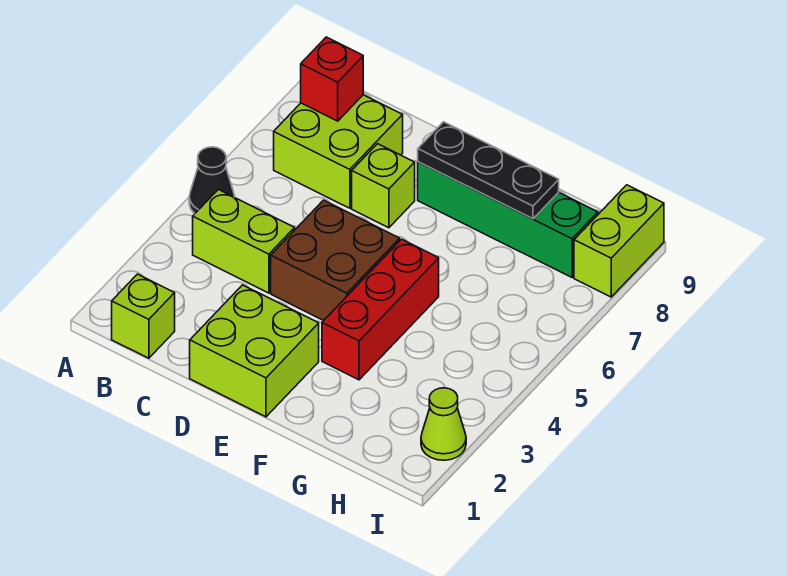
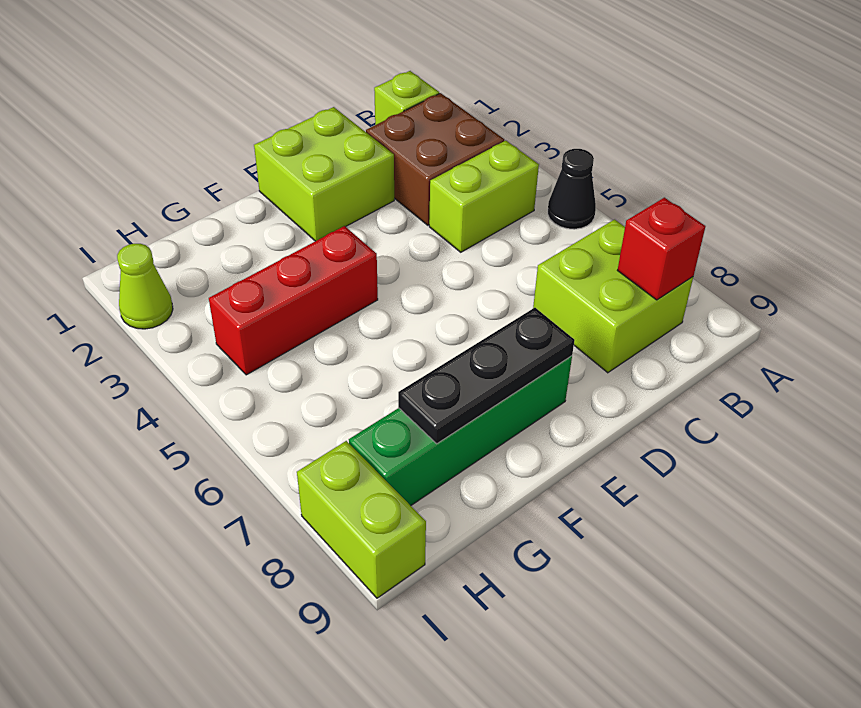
brown 2x2 brick [271,200,400,321] -> brown 2x2 brick moved to [366,93,504,225]
lime 1x1 brick [352,144,415,228] -> none
red 1x3 brick [322,239,439,380] -> red 1x3 brick turned to [209,226,378,375]

